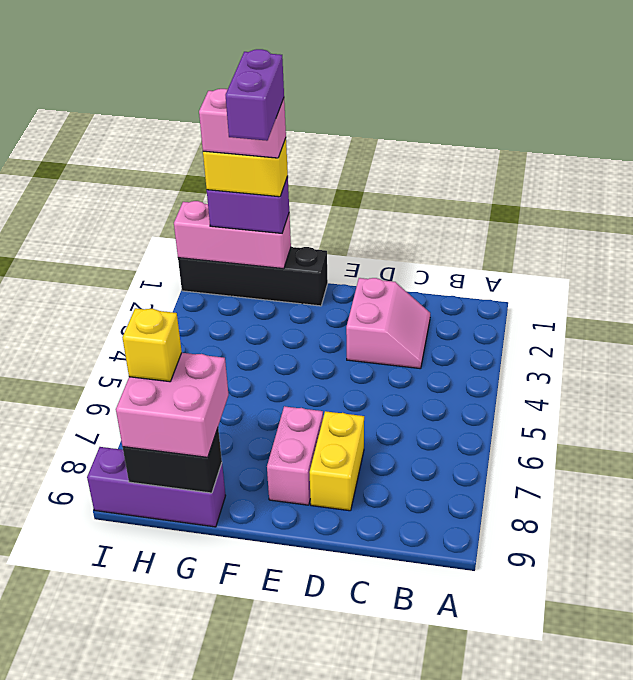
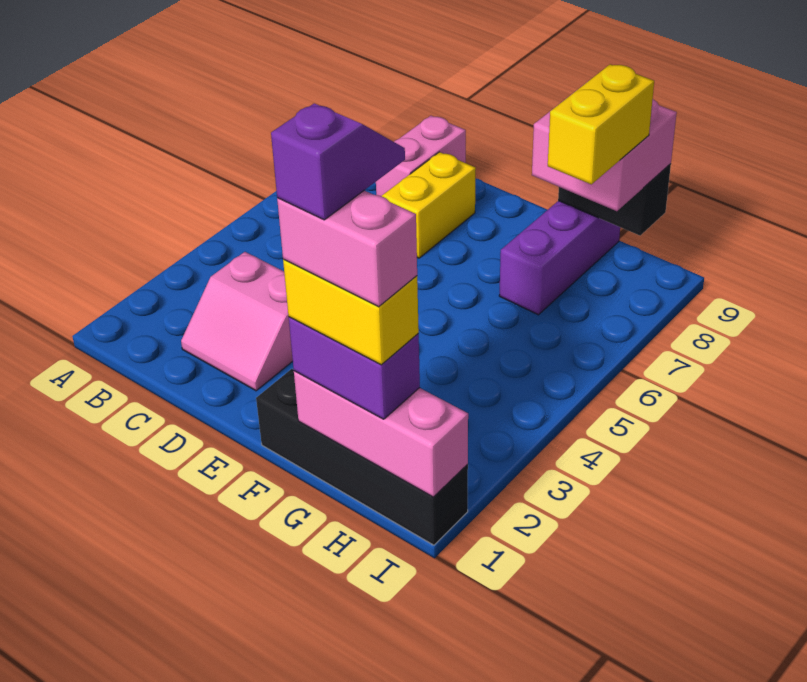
pink 2x2 slope [346,278,430,369] -> pink 2x2 slope turned to [181,252,293,391]
pink 1x2 brick [267,406,323,505] -> pink 1x2 brick moved to [376,116,466,196]
purple 1x2 brick [226,49,284,141] -> purple 1x2 slope [271,104,405,220]
purple 1x3 brick [87,447,226,527] -> purple 1x3 brick turned to [499,201,620,315]
yellow 1x1 brick [122,308,182,382] -> yellow 1x2 brick [548,64,654,184]

